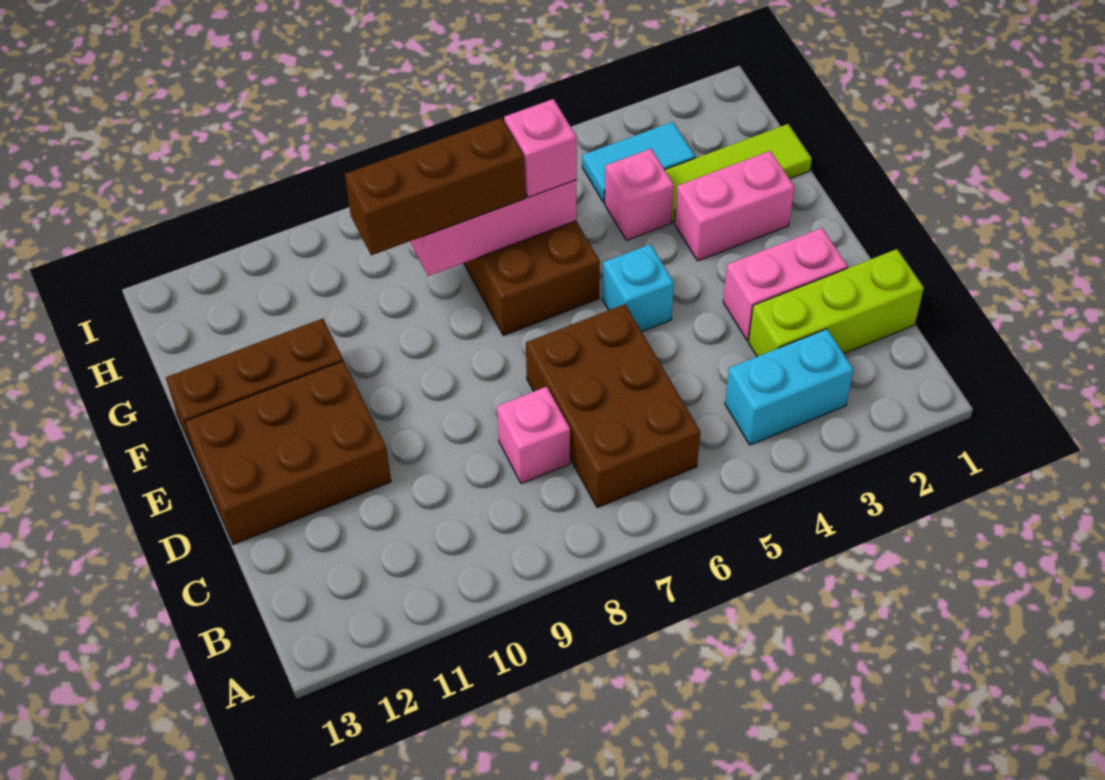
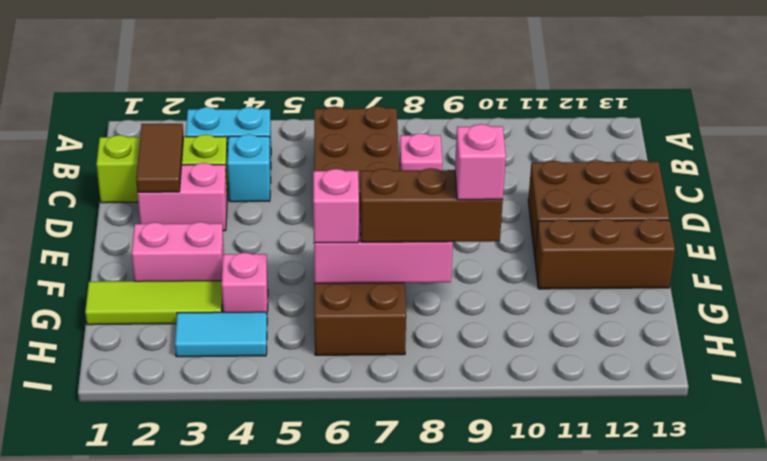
none -> brown 1x2 tile [136,124,184,192]
cyan 1x1 brick [603,244,674,331] -> cyan 1x1 brick moved to [227,134,271,202]
none -> pink 1x1 brick [455,124,506,200]

